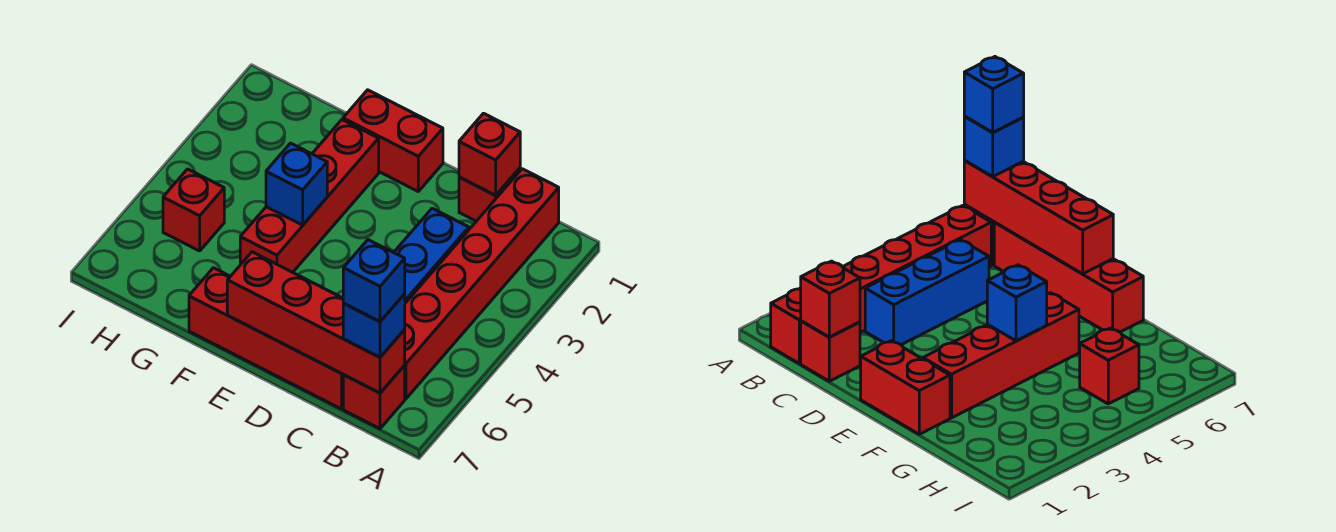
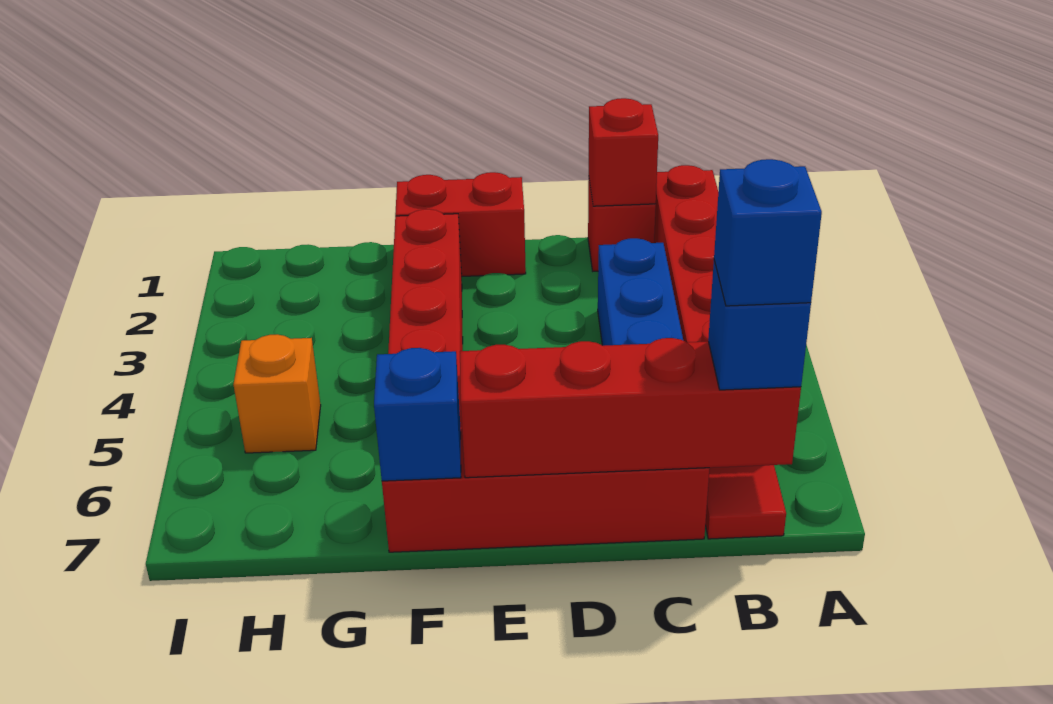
red 1x1 brick [343,366,405,429] -> red 1x1 tile [705,465,786,539]
blue 1x1 brick [266,143,327,225] -> blue 1x1 brick moved to [374,348,461,481]
red 1x1 brick [163,169,224,251] -> orange 1x1 brick [233,334,321,453]

